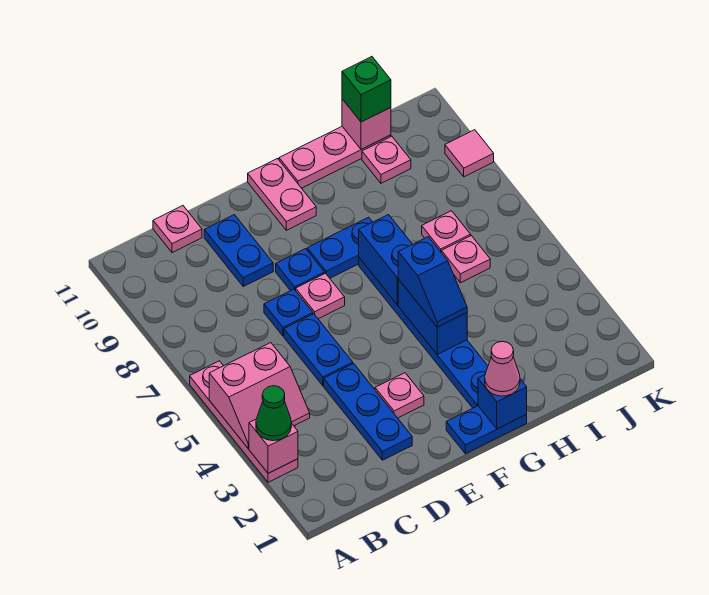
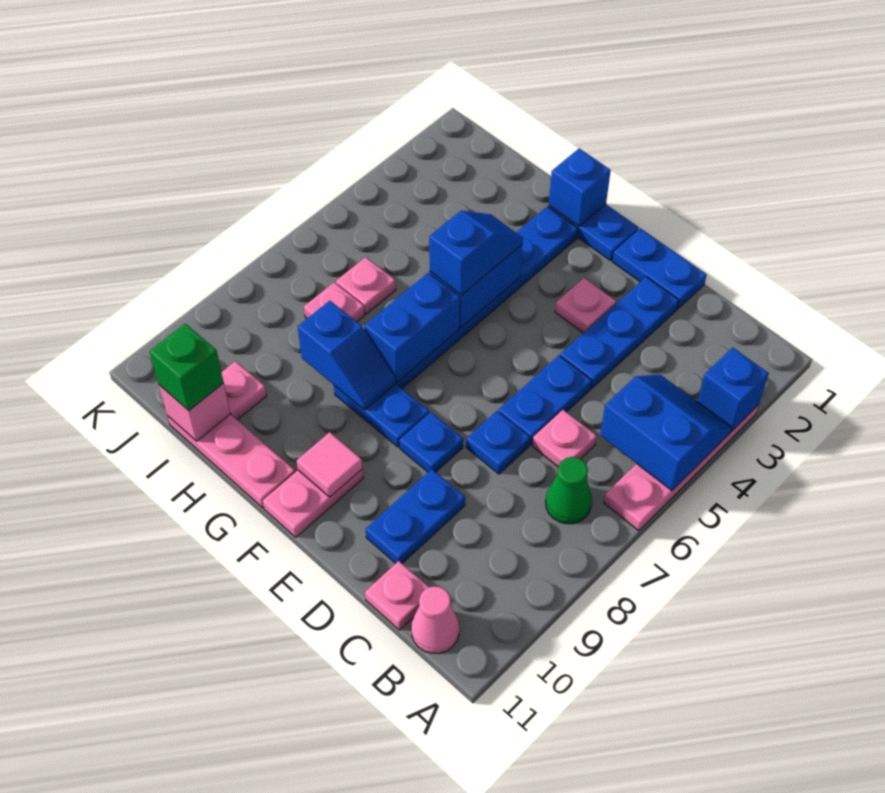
pink 1x1 brick [249,419,298,473] -> blue 1x1 brick [697,347,769,431]
green 1x1 cone [256,386,291,441] -> green 1x1 cone moved to [546,457,592,524]
pink 2x2 slope [209,343,310,448] -> blue 2x2 slope [600,374,732,491]
none -> blue 1x2 plate [612,228,707,309]
pink 1x1 plate [296,273,345,319] -> pink 1x1 plate moved to [532,410,597,467]
pink 1x1 cone [485,341,520,396] -> pink 1x1 cone moved to [411,586,459,653]
none -> blue 1x2 slope [298,301,396,410]
pink 1x1 tile [445,130,494,177] -> pink 1x1 tile moved to [297,432,363,497]

